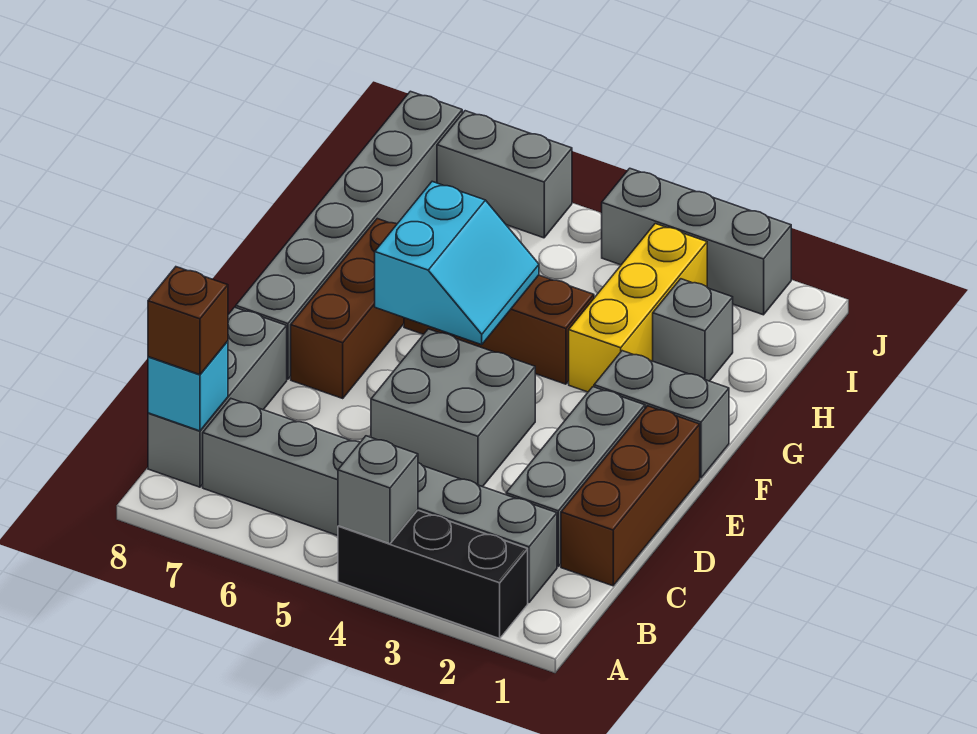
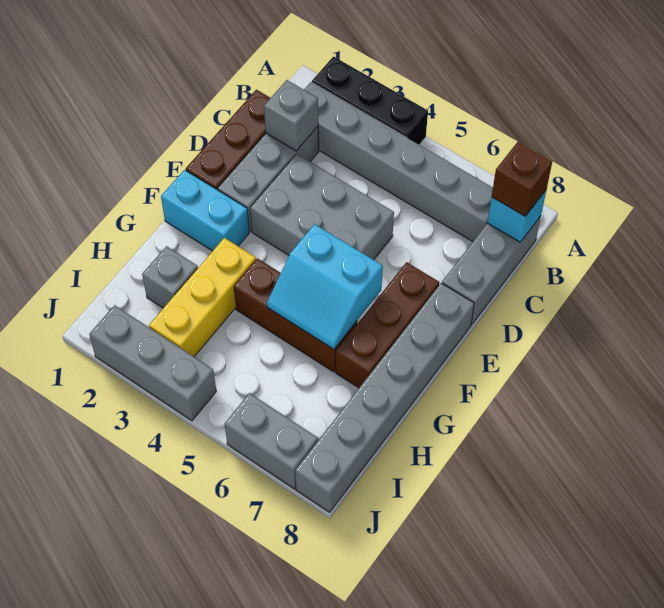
grey 1x1 brick [338,436,418,544] -> grey 1x1 brick moved to [264,80,318,151]
grey 2x2 brick [371,329,535,487] -> grey 2x3 brick [250,154,394,260]
grey 1x2 brick [594,351,729,478] -> cyan 1x2 brick [161,170,249,251]
cyan 2x2 slope [375,182,539,345] -> cyan 2x2 slope turned to [267,224,383,349]

